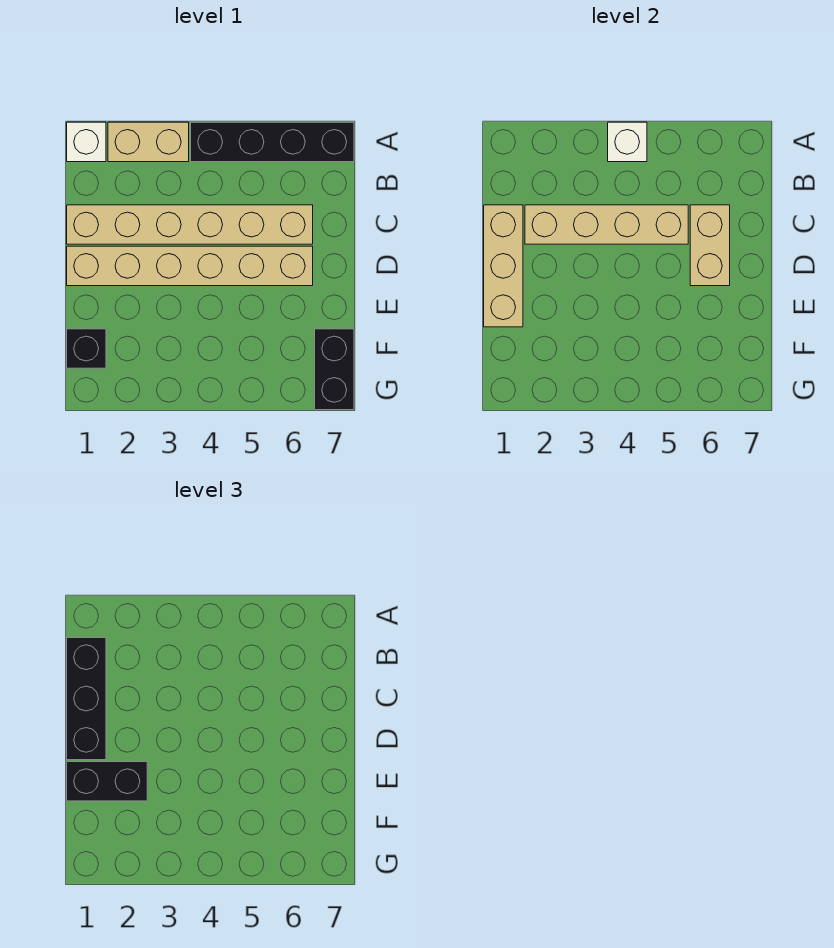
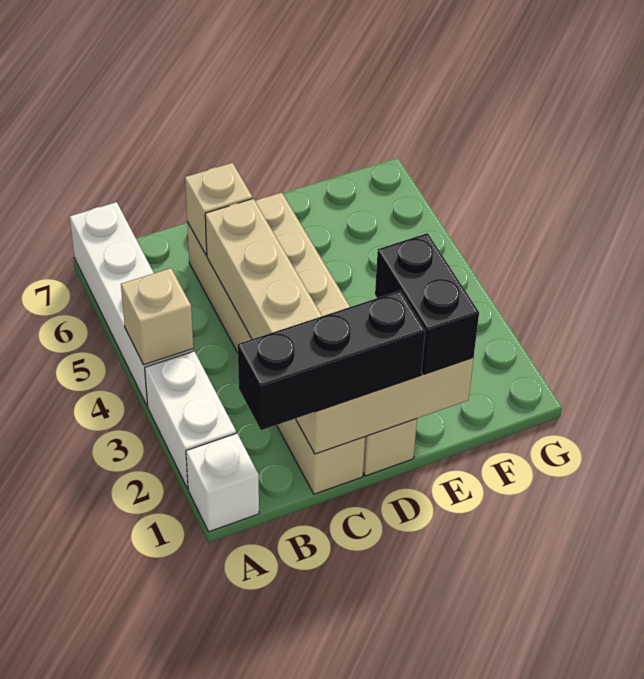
tan 1x2 brick [108,122,189,162] -> white 1x2 brick [145,351,236,488]
black 1x4 brick [191,122,354,162] -> white 1x4 brick [70,202,193,406]
white 1x1 brick [608,122,647,162] -> tan 1x1 brick [121,268,193,365]
tan 1x2 brick [690,205,730,286] -> tan 1x1 brick [185,163,253,255]
black 1x1 brick [67,329,106,368] -> none
black 1x2 brick [315,329,354,410] -> none

